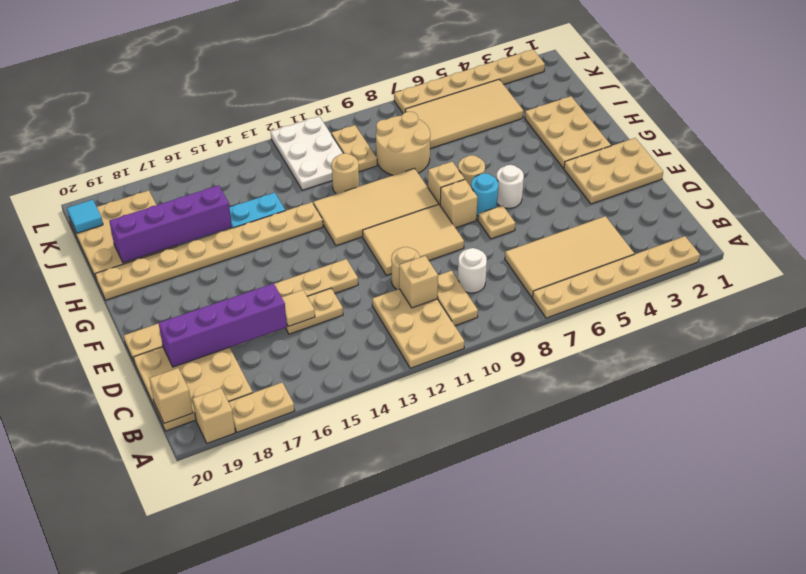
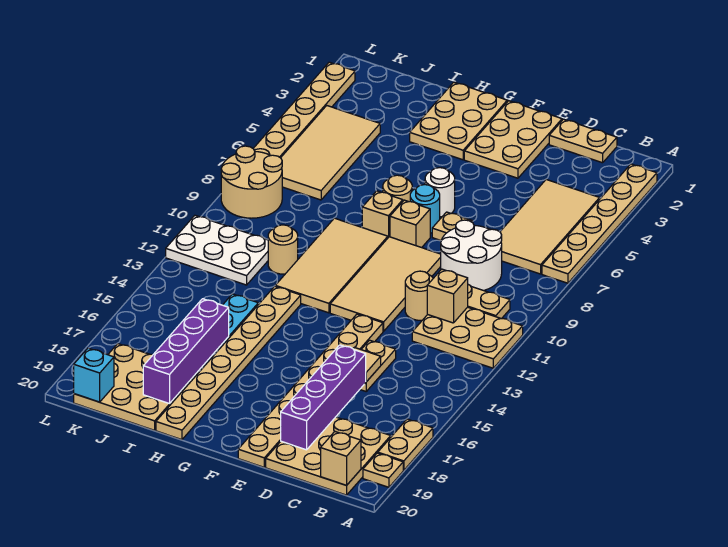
tan 1x1 brick [192,388,235,443] -> tan 1x1 plate [363,453,403,487]
white 1x1 round brick [458,248,487,293] -> white 2x2 round brick [441,220,502,291]
tan 2x3 tile [363,204,464,275] -> tan 2x4 tile [330,237,441,331]
tan 2x3 plate [525,96,611,168] -> tan 2x3 plate turned to [410,82,507,160]
tan 2x2 round brick [376,112,430,175] -> tan 2x2 round brick moved to [221,146,282,218]
tan 1x2 plate [331,125,377,172] -> tan 1x2 plate moved to [549,119,617,163]
cyan 1x1 tile [67,200,103,233] -> cyan 1x1 brick [74,348,114,402]

